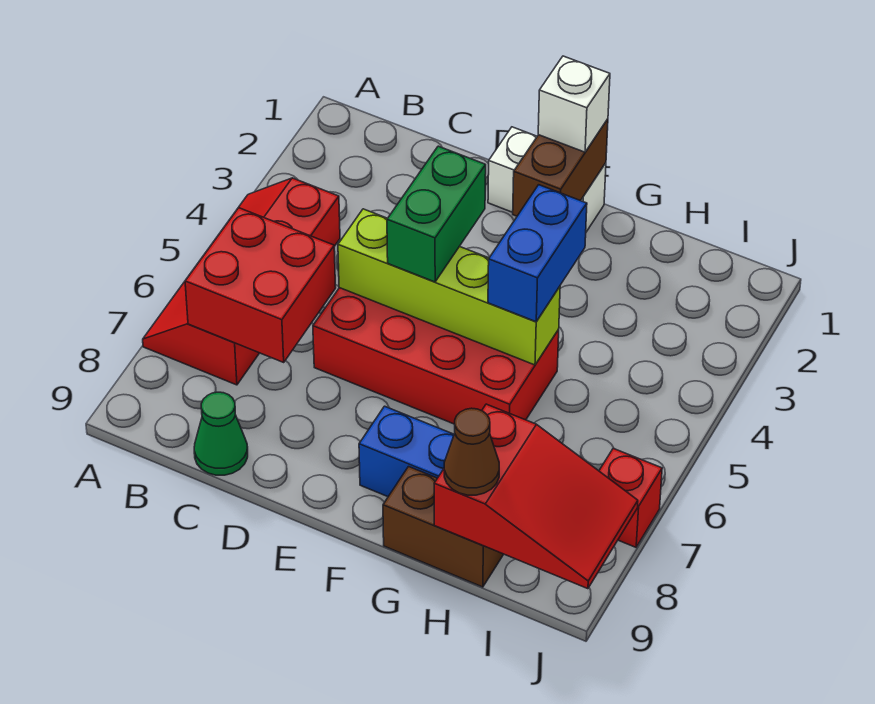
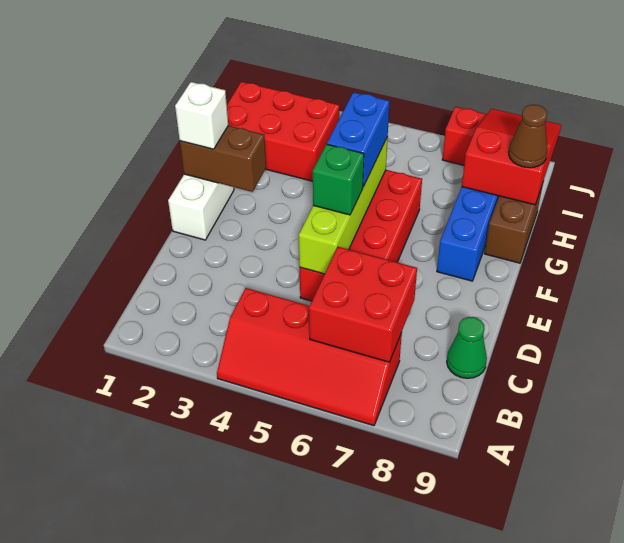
green 1x2 brick [387,146,486,282] -> green 1x1 brick [313,144,364,215]
blue 1x2 brick [488,185,587,322] -> blue 1x2 brick turned to [327,92,390,187]
none -> red 2x3 brick [227,82,339,181]

